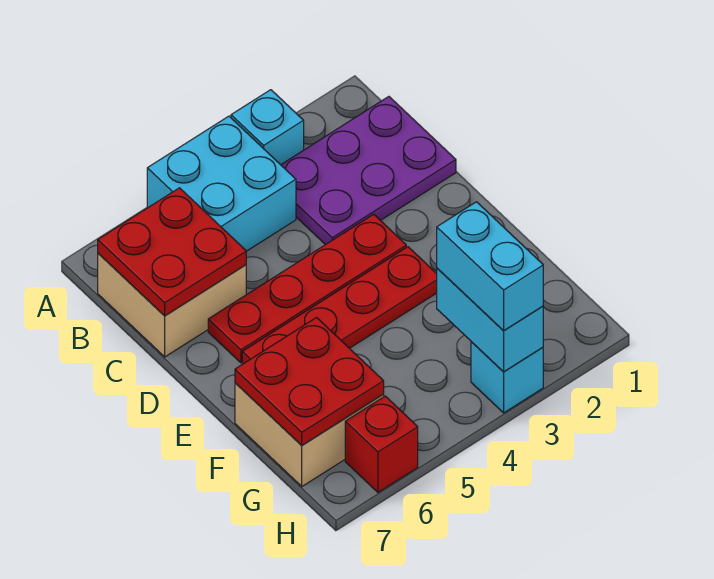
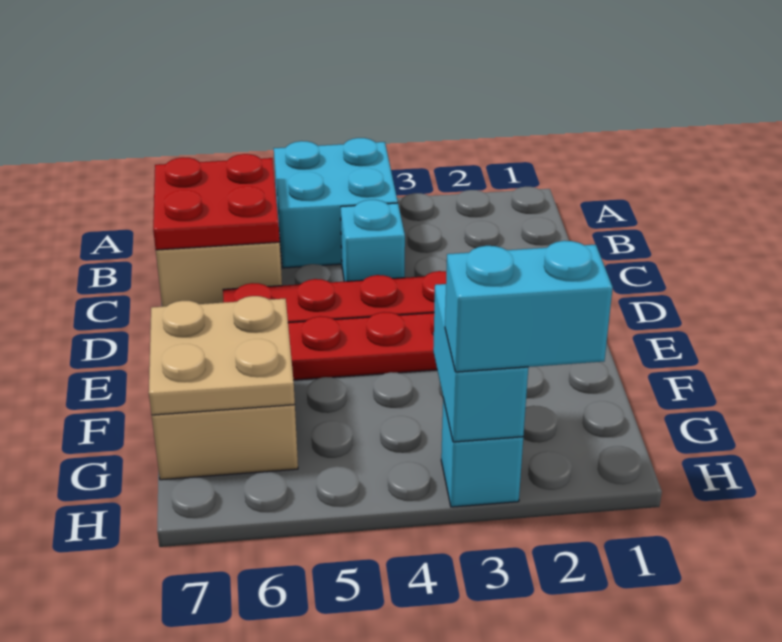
cyan 1x1 brick [231,90,304,165] -> cyan 1x1 brick moved to [341,200,405,282]
purple 2x3 plate [281,97,456,245] -> none
red 2x2 plate [235,318,384,445] -> tan 2x2 plate [149,296,295,415]
cyan 1x2 brick [437,202,543,330] -> cyan 1x2 brick turned to [445,241,613,372]
red 1x1 brick [345,396,418,492] -> none

